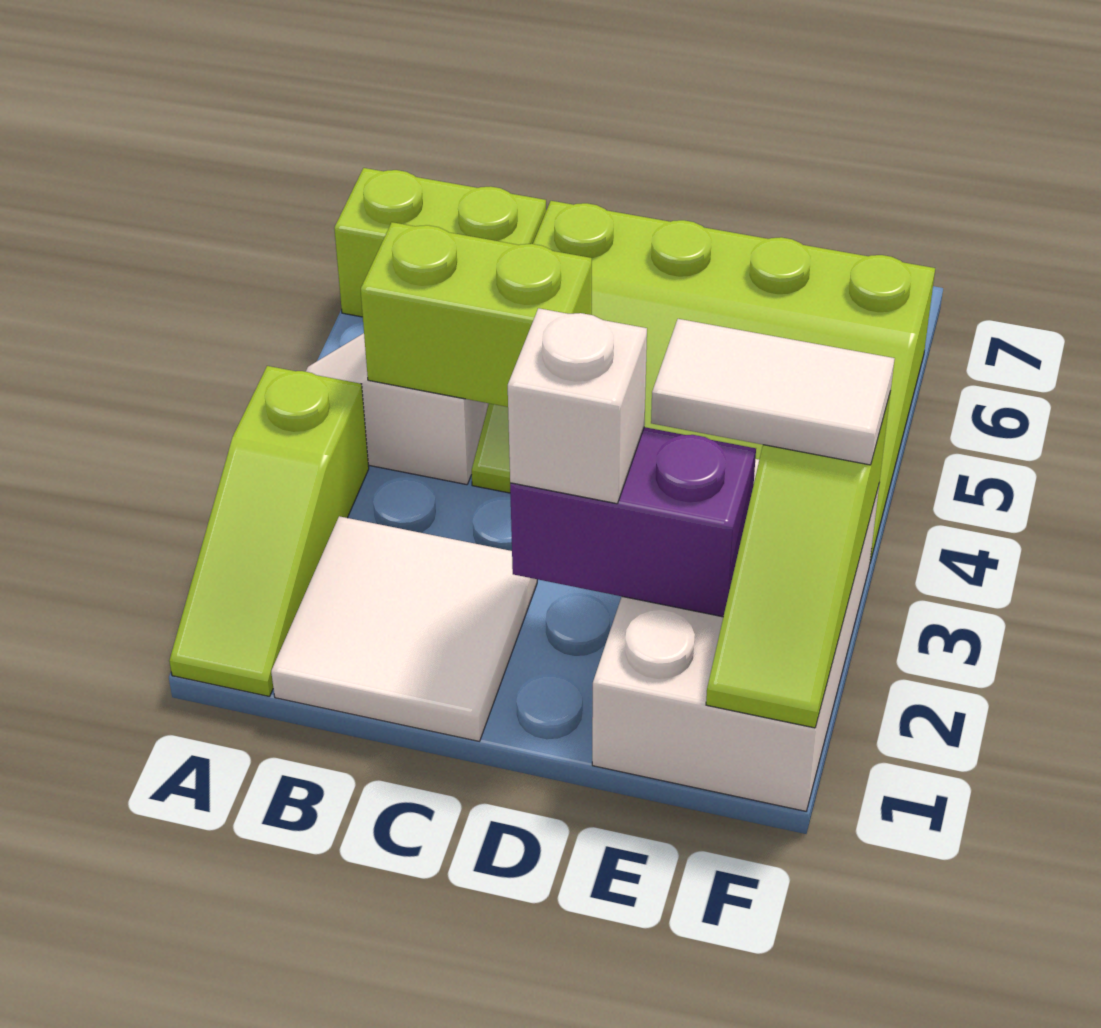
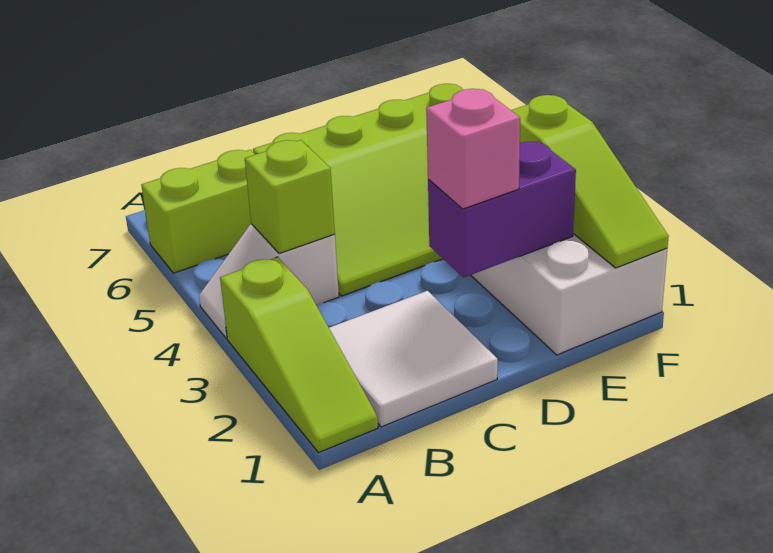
lime 1x2 brick [361,222,592,407] -> lime 1x1 brick [245,140,335,254]
white 1x1 brick [508,308,647,504] -> pink 1x1 brick [426,89,520,209]
white 1x2 tile [651,319,895,465] -> none

